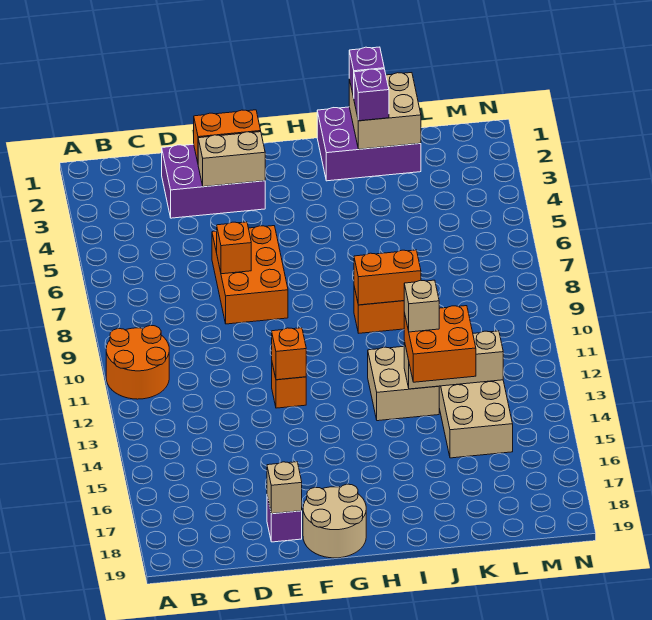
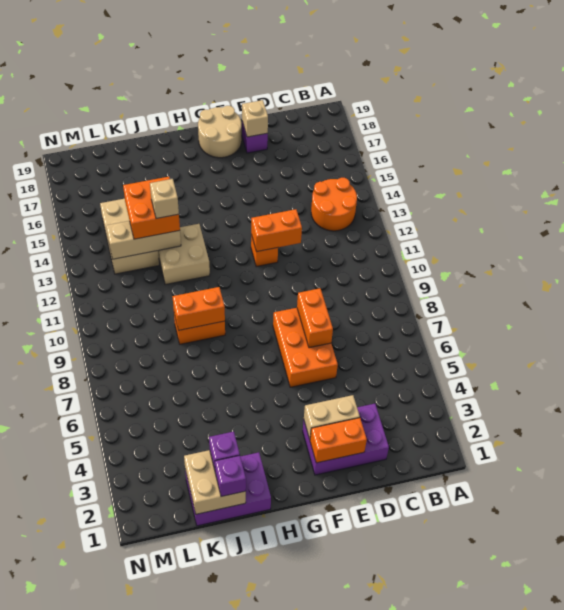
orange 2x2 round brick [106,325,169,399] -> orange 2x2 round brick moved to [311,178,357,231]
orange 1x1 brick [217,222,251,274] -> orange 1x2 brick [297,288,333,348]
orange 1x1 brick [272,328,306,380] -> orange 1x2 brick [251,209,302,252]

